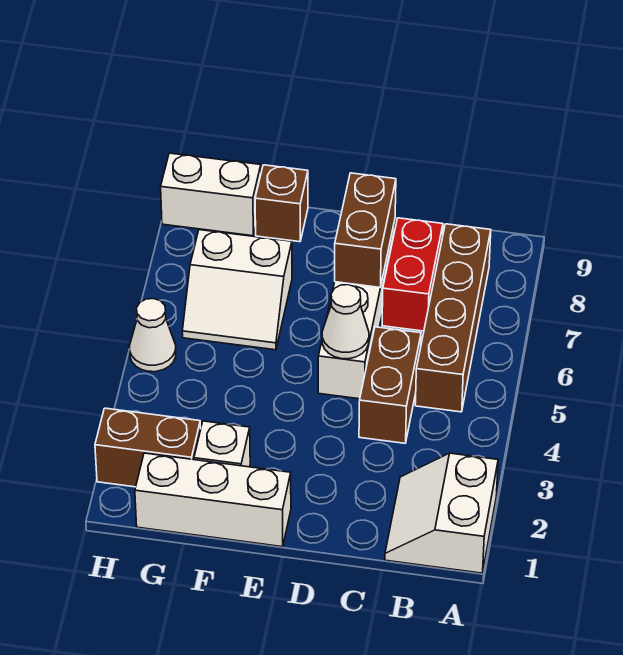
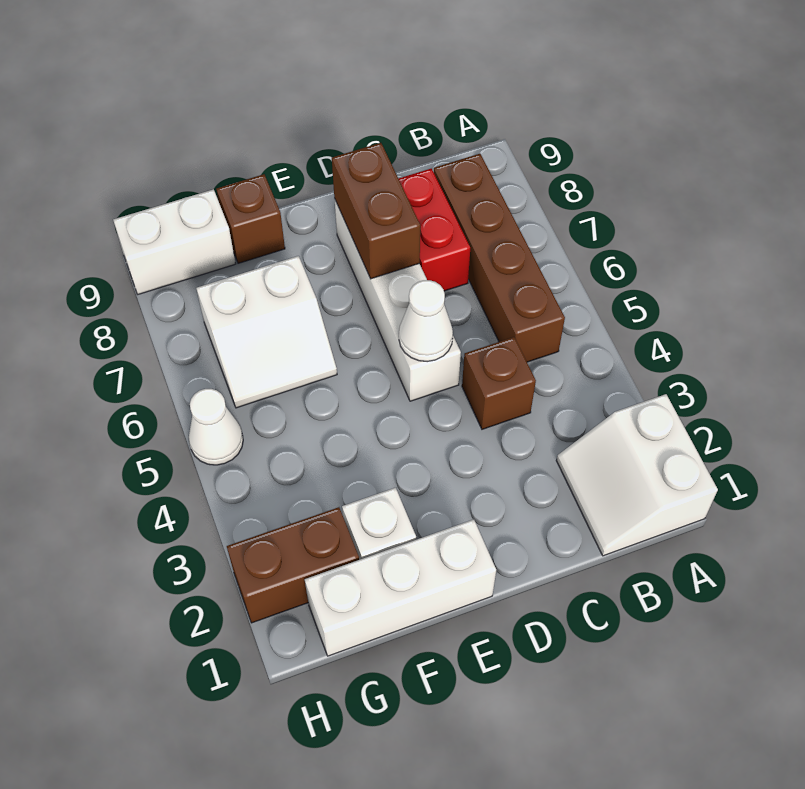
brown 1x2 brick [359,327,421,443] -> brown 1x1 brick [462,337,536,429]

